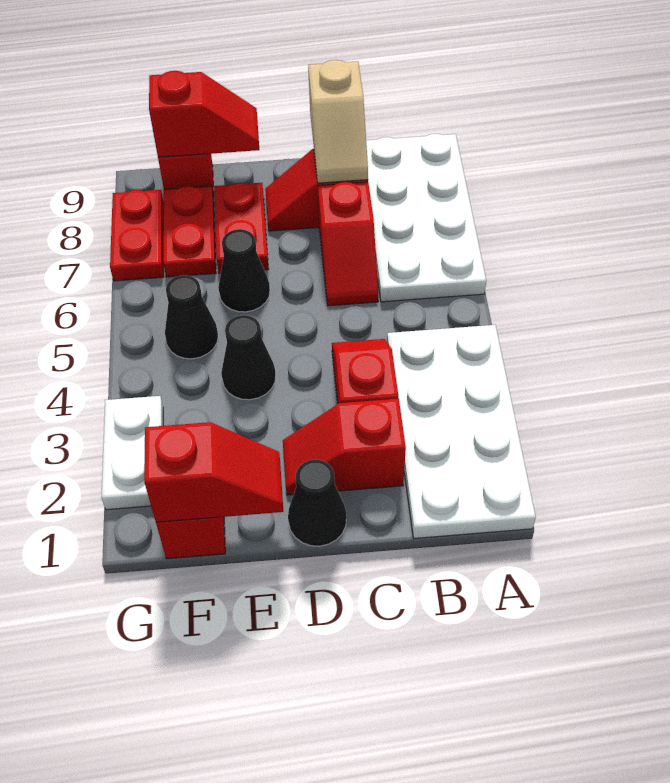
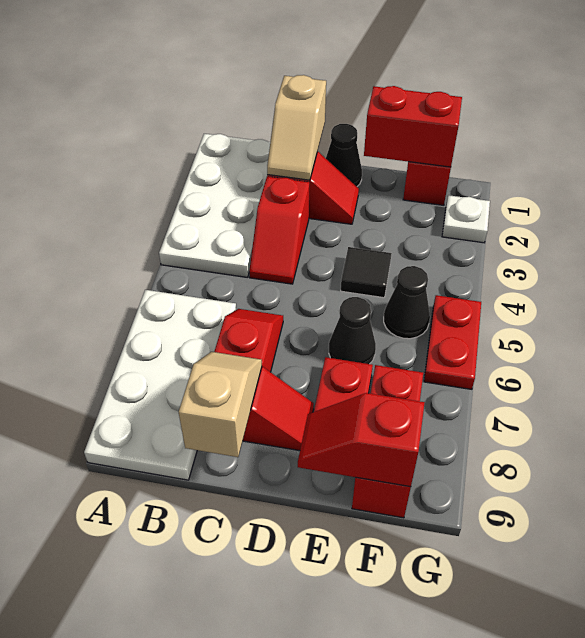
none -> tan 1x2 slope [267,75,326,180]
red 1x2 slope [144,422,283,522] -> red 1x2 brick [364,86,462,167]
black 1x1 cone [221,315,276,400] -> black 1x1 tile [341,247,392,298]
white 1x2 plate [102,396,163,510] -> white 1x1 plate [442,195,490,243]
red 1x2 plate [110,190,164,281] -> red 1x2 plate moved to [424,295,481,389]

